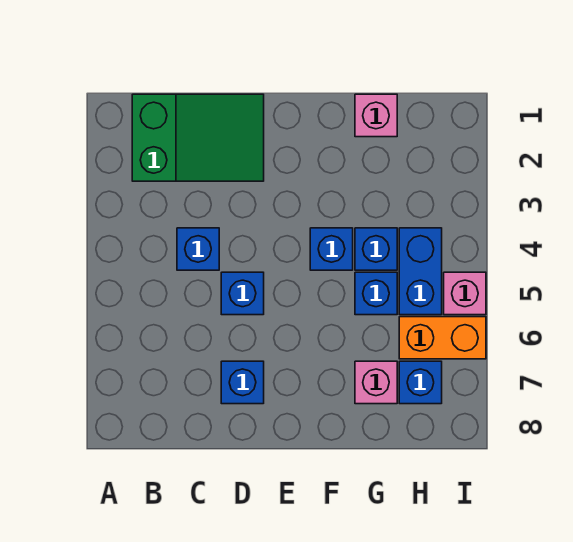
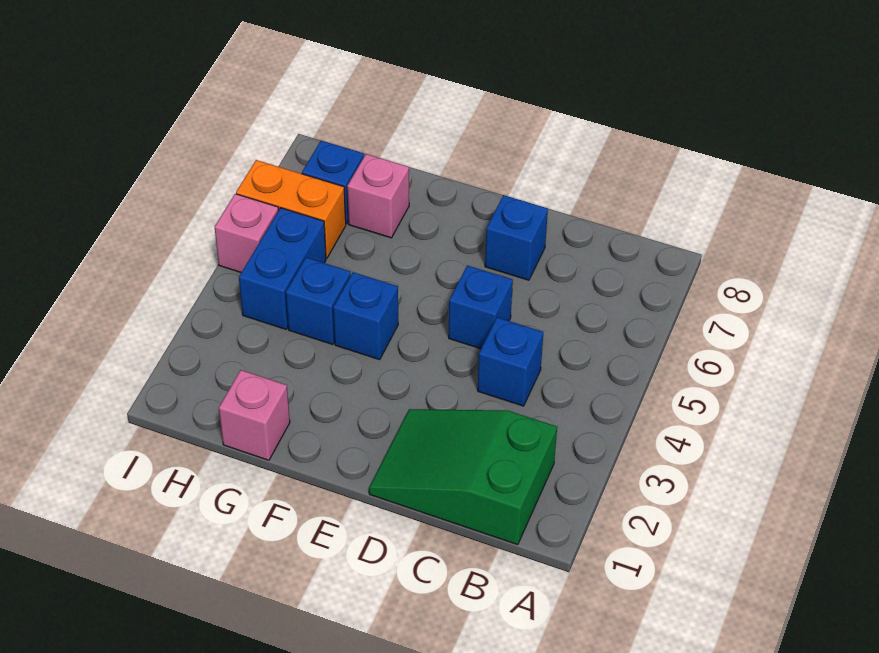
blue 1x1 brick [355,272,397,315] -> none

